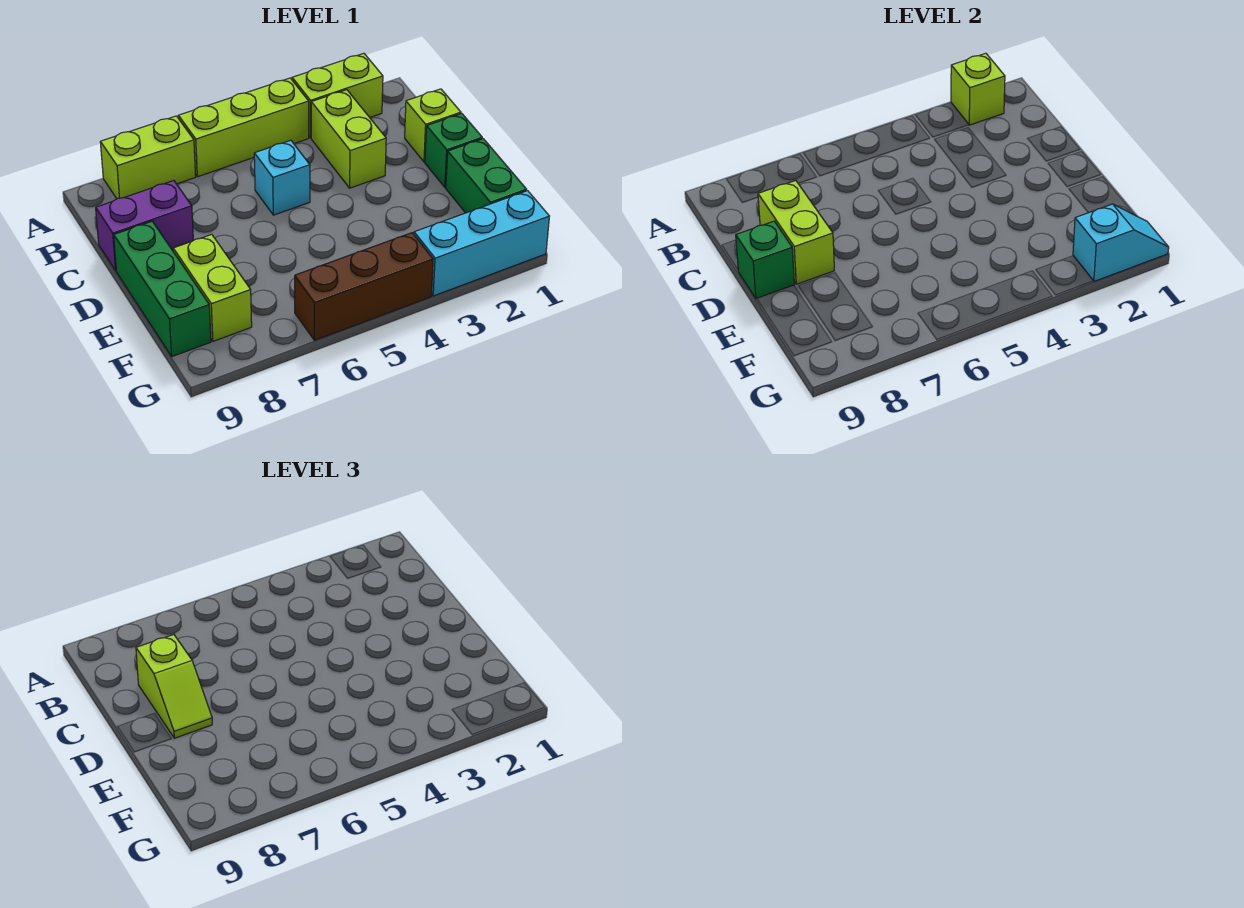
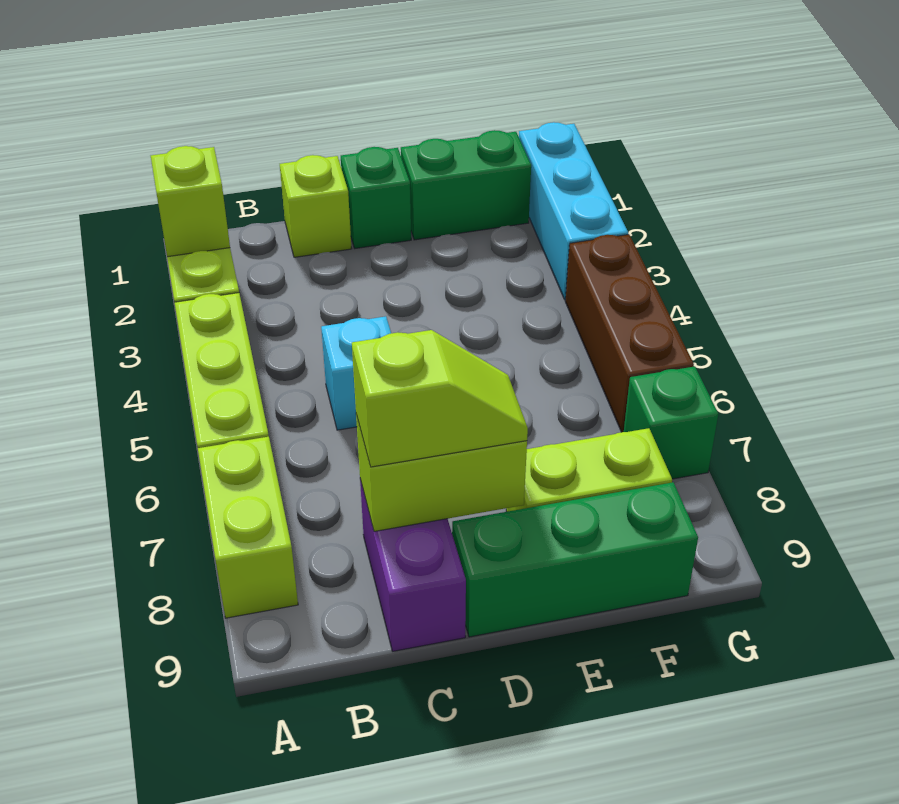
lime 1x2 brick [311,90,386,188] -> none
green 1x1 brick [736,221,794,299] -> green 1x1 brick moved to [624,366,718,479]
cyan 1x2 slope [1073,204,1169,281] -> none

